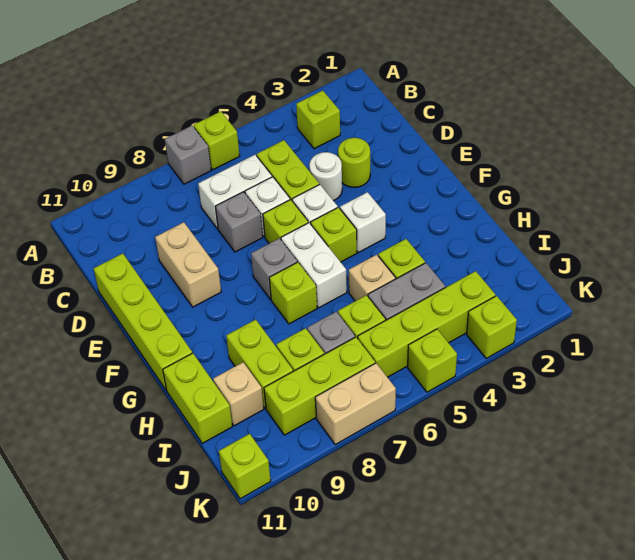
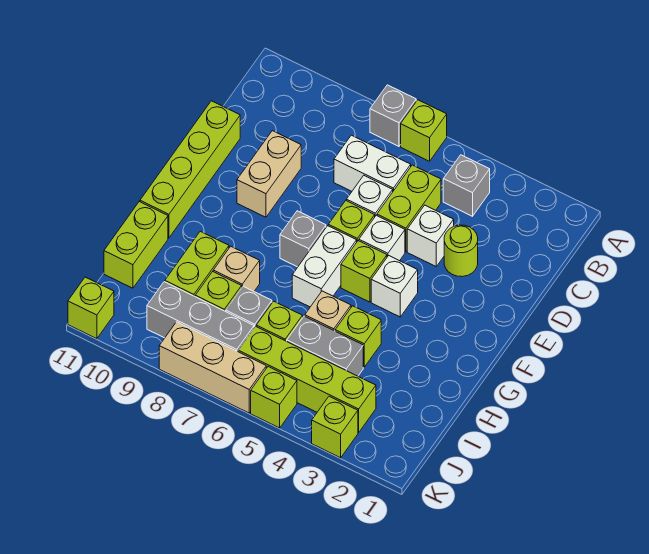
lime 1x1 brick [296,90,340,149] -> none
white 1x1 round brick [309,152,342,201] -> white 1x1 brick [407,205,454,266]
grey 1x1 brick [215,192,263,252] -> grey 1x1 brick moved to [443,155,490,216]
lime 1x1 brick [269,262,317,324] -> none
tan 1x1 brick [213,362,264,426] -> tan 1x1 brick moved to [213,246,260,291]
lime 1x3 brick [264,337,375,435] -> grey 1x3 brick [147,282,254,351]
tan 1x2 brick [315,363,396,444] -> tan 1x3 brick [159,322,266,413]

